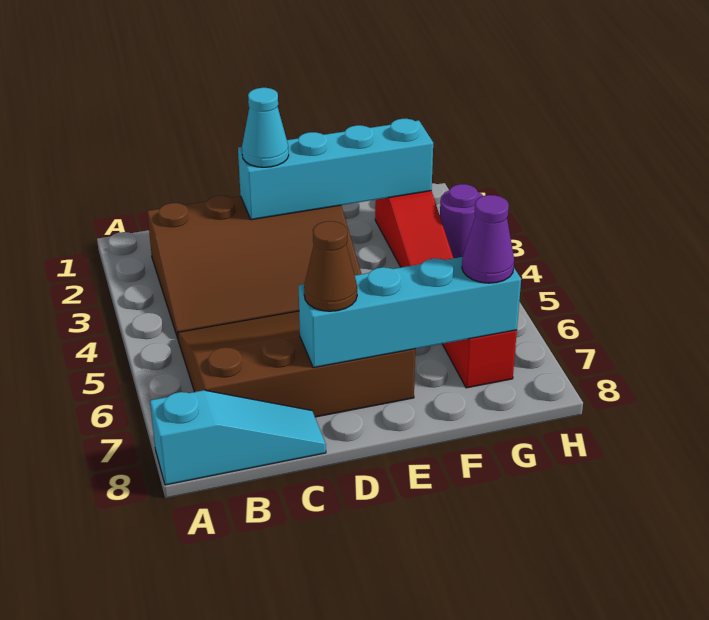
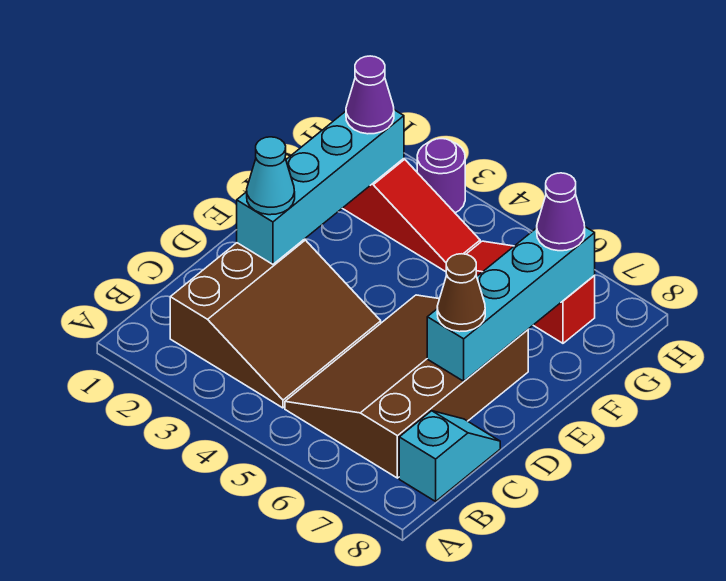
cyan 1x3 slope [150,390,326,485] -> cyan 1x2 slope [399,411,500,501]
brown 3x4 slope [147,196,361,338] -> brown 3x3 slope [170,239,381,408]
none -> purple 1x1 cone [346,56,394,134]

